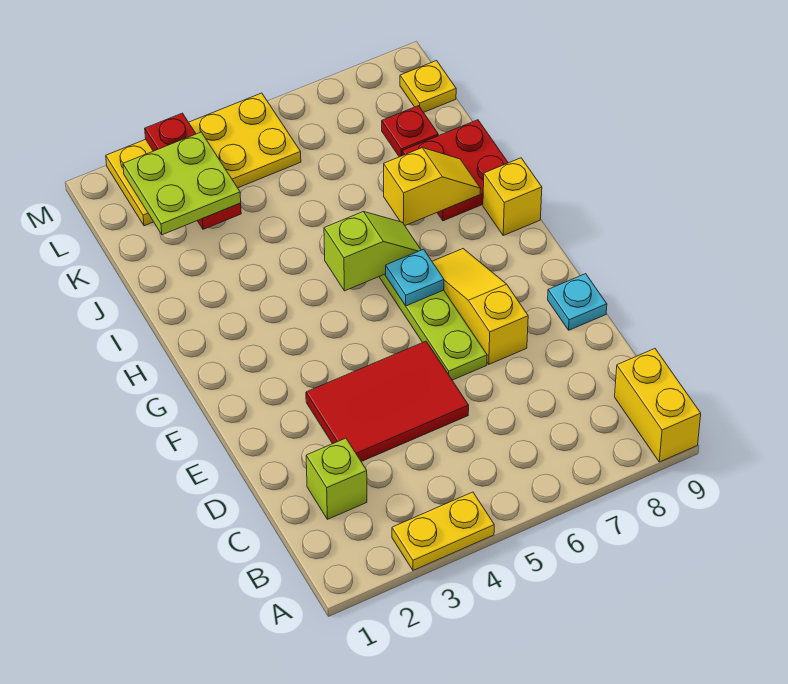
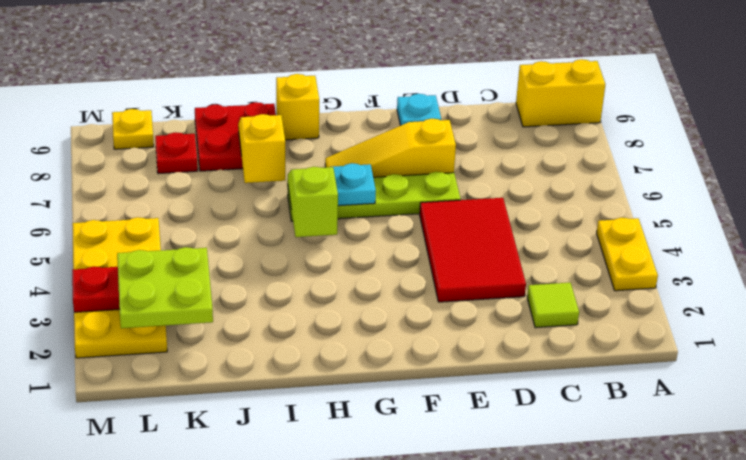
lime 1x1 brick [306,438,367,519] -> lime 1x1 tile [527,283,579,328]

